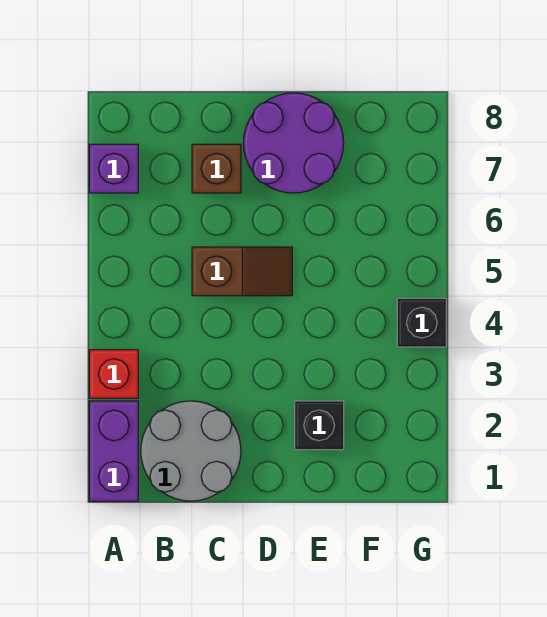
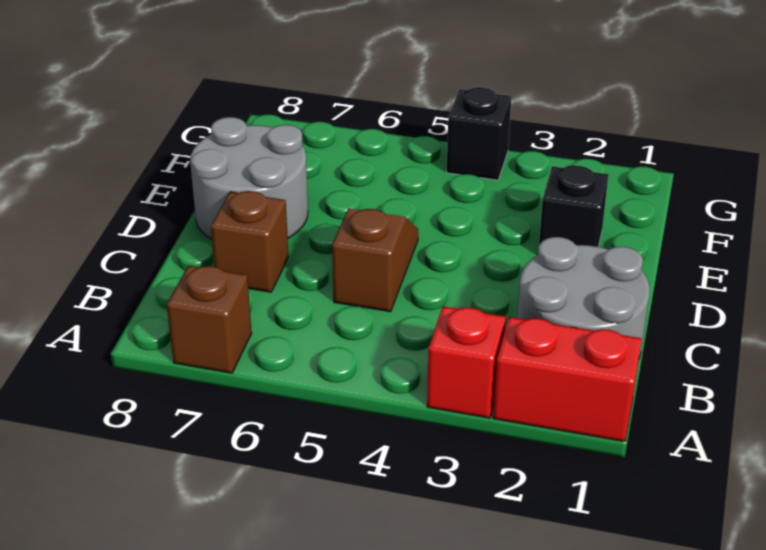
purple 1x2 brick [89,401,138,501] -> red 1x2 brick [493,317,642,442]
purple 1x1 brick [89,144,138,193] -> brown 1x1 brick [167,266,252,373]
purple 2x2 round brick [243,93,344,193] -> grey 2x2 round brick [190,117,308,239]

